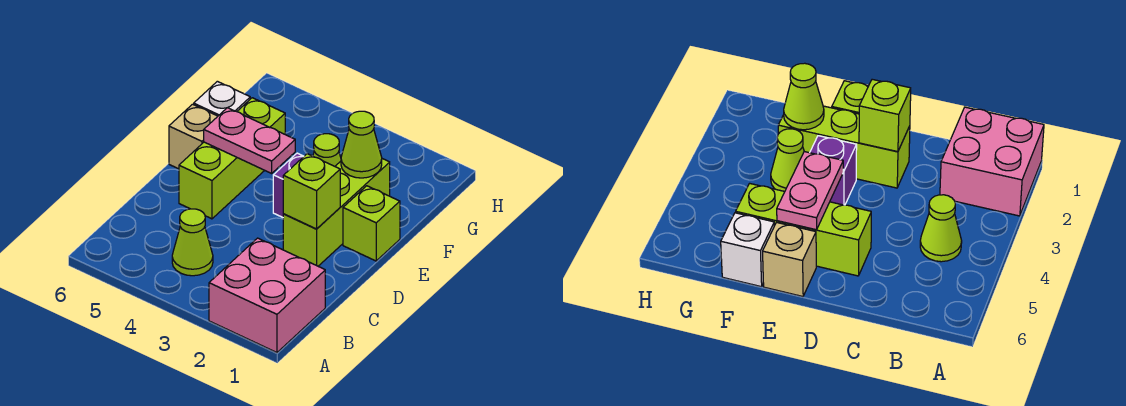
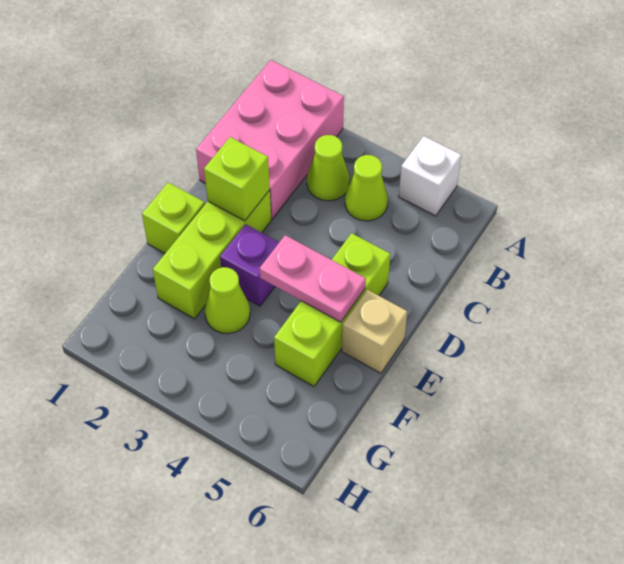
pink 2x2 brick [209,238,325,353] -> pink 2x3 brick [196,60,344,219]
lime 1x1 cone [341,111,382,178] -> lime 1x1 cone moved to [307,135,350,201]
white 1x1 brick [194,81,250,116] -> white 1x1 brick moved to [399,136,461,216]

